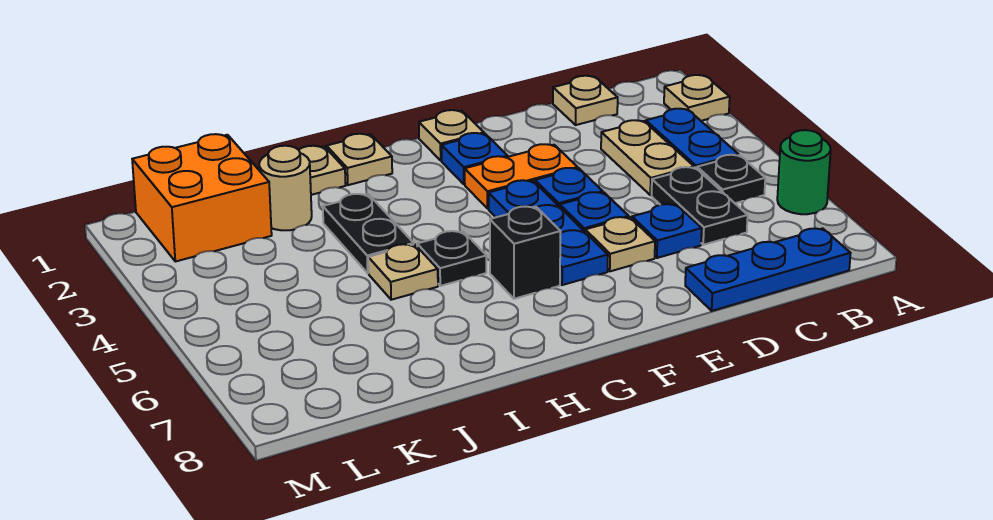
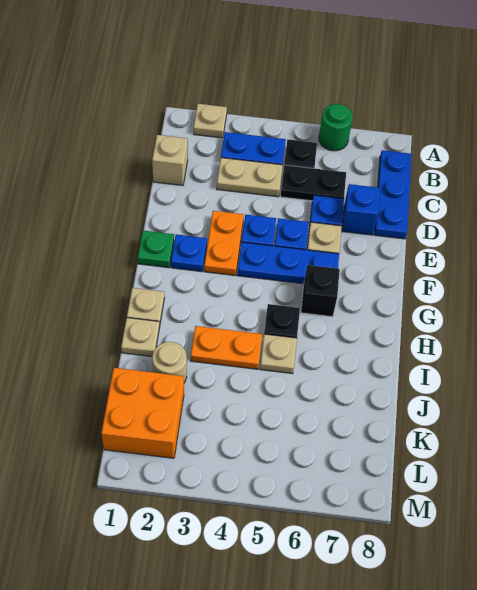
tan 1x1 plate [553,76,618,125] -> tan 1x1 brick [152,135,188,186]
none -> blue 1x1 brick [342,184,380,235]
tan 1x1 plate [419,110,484,161] -> green 1x1 plate [138,231,174,268]
black 1x2 plate [323,194,414,273] -> orange 1x2 plate [191,326,262,369]

